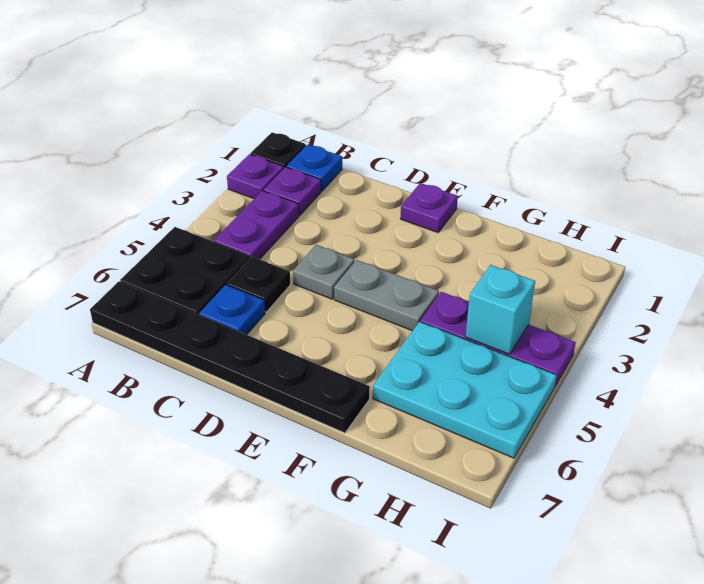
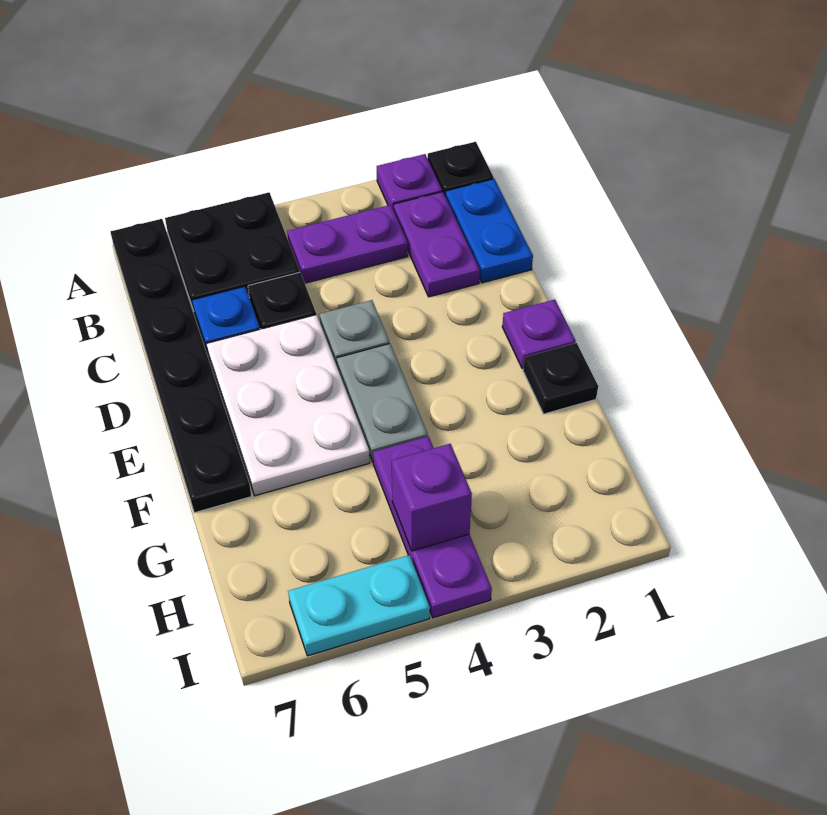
blue 1x1 plate [287,144,342,191] -> blue 1x2 plate [445,179,533,283]
purple 1x1 plate [264,167,321,216] -> purple 1x2 plate [393,192,480,297]
none -> white 2x3 plate [206,315,370,496]
none -> black 1x1 plate [523,343,598,414]
cyan 2x3 plate [373,322,557,458] -> cyan 1x2 plate [288,555,430,656]
cyan 1x1 brick [466,265,535,354] -> purple 1x1 brick [392,444,472,551]

